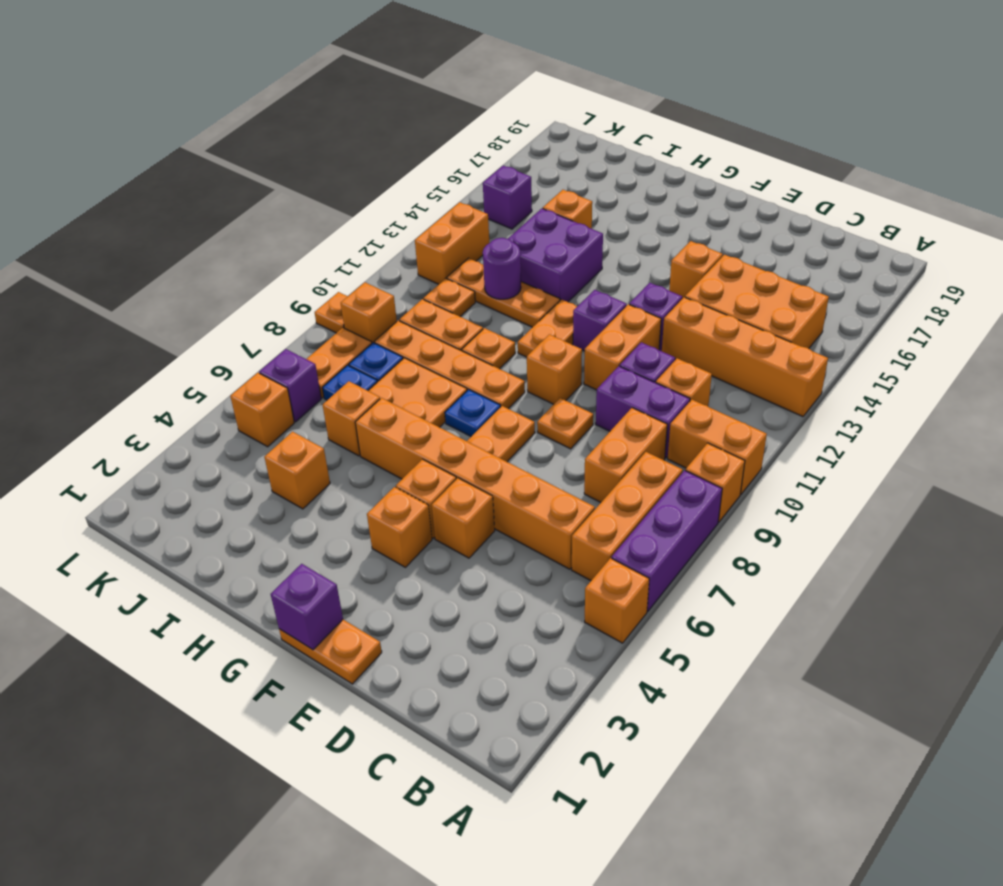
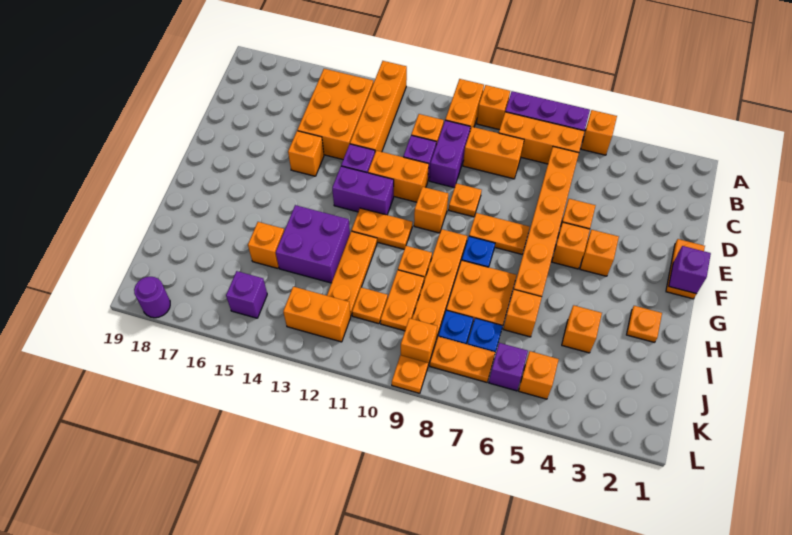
purple 1x1 brick [573,290,627,351] -> purple 1x2 brick [332,166,394,215]
none -> orange 1x1 plate [627,306,662,342]
purple 1x1 round brick [483,238,521,299] -> purple 1x1 round brick moved to [134,277,170,318]

